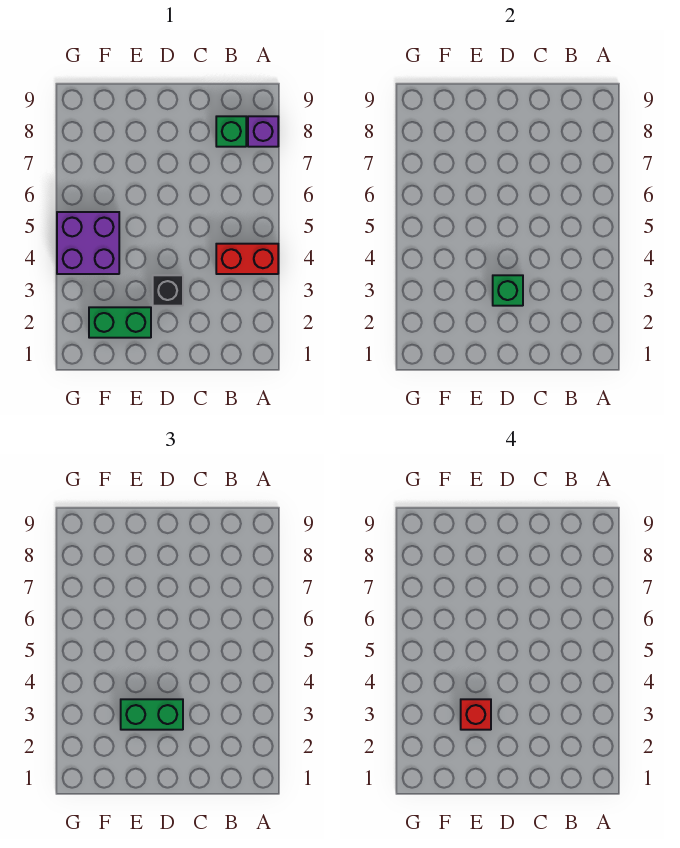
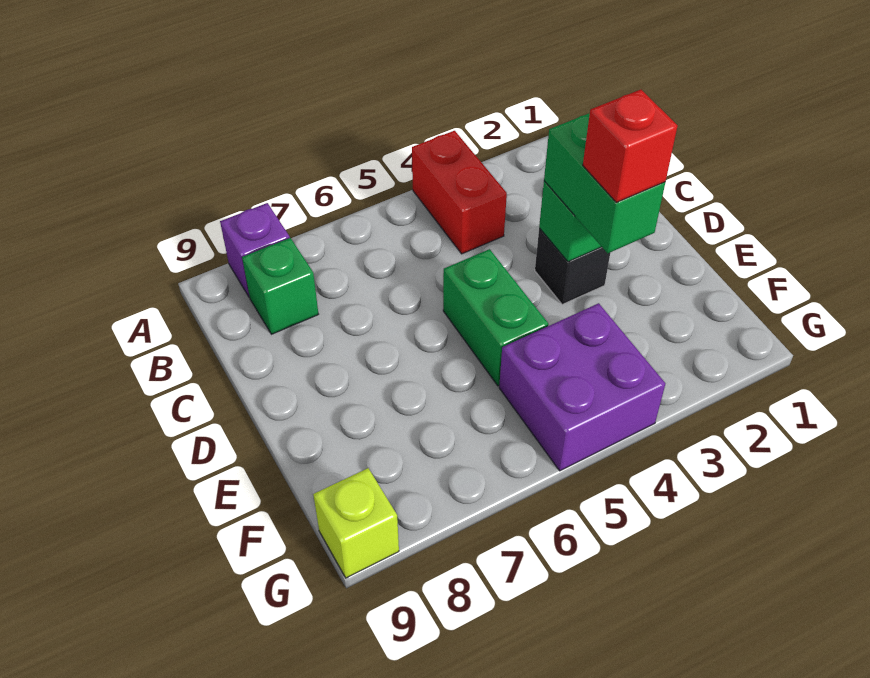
green 1x2 brick [89,307,151,338] -> green 1x2 brick moved to [443,249,548,386]
none -> lime 1x1 brick [313,468,399,578]

